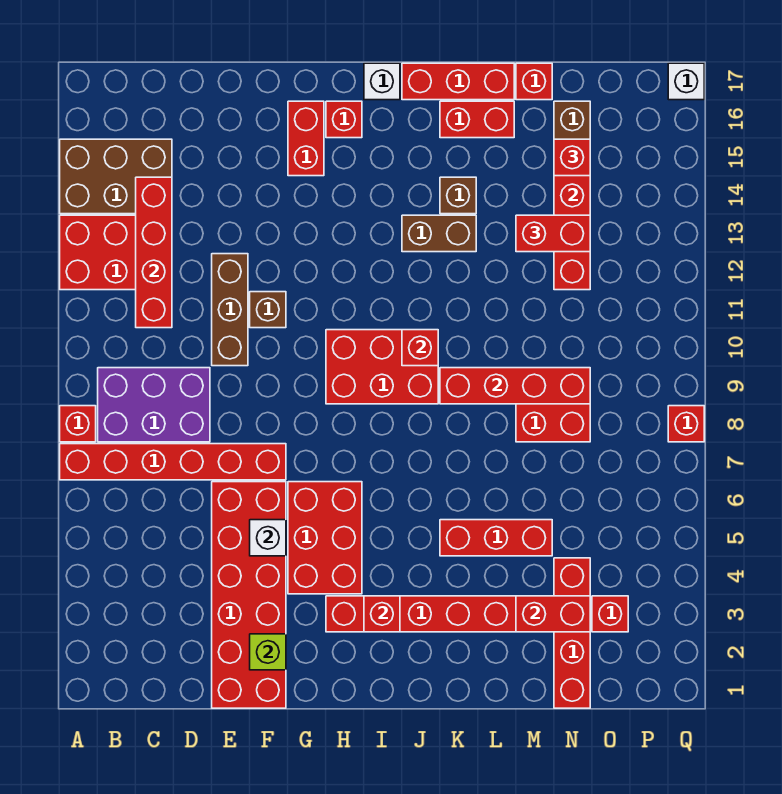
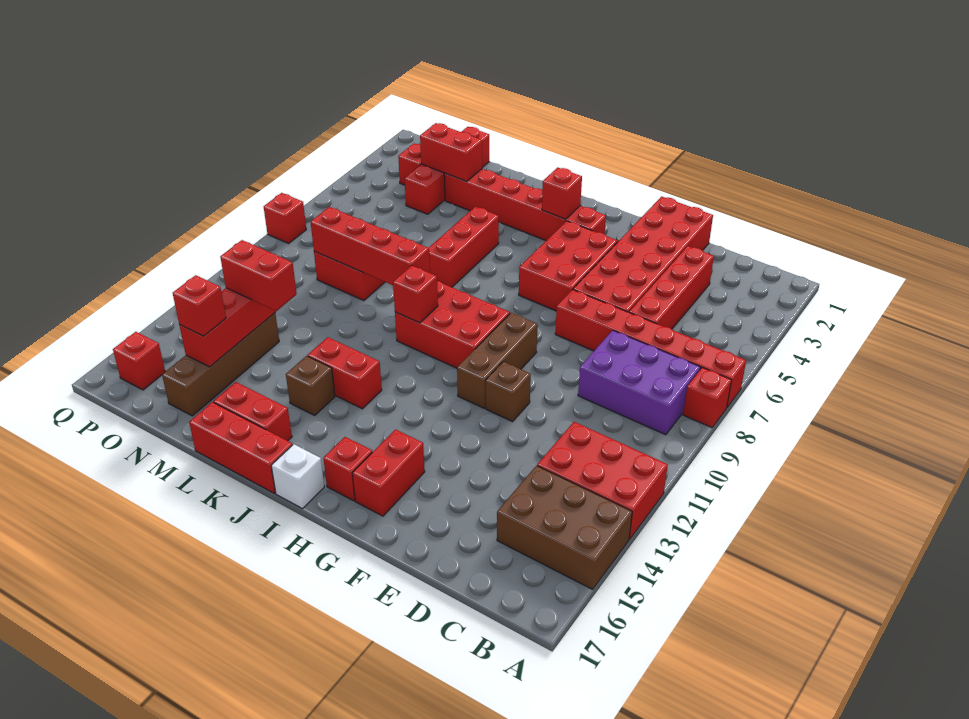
red 1x4 brick [136,177,172,328] -> red 1x4 brick moved to [629,246,714,329]
brown 1x3 brick [212,254,248,366] -> brown 1x3 brick moved to [457,313,538,408]
lime 1x1 brick [250,634,286,670] -> none
white 1x1 brick [250,520,286,556] -> none
brown 1x2 brick [402,215,476,252] -> red 1x2 brick [308,337,382,409]
red 1x3 brick [440,520,552,556] -> red 1x3 brick turned to [429,207,499,287]
red 1x1 brick [516,63,552,100] -> red 1x1 brick moved to [113,332,165,390]
white 1x1 brick [668,63,704,100] -> none

